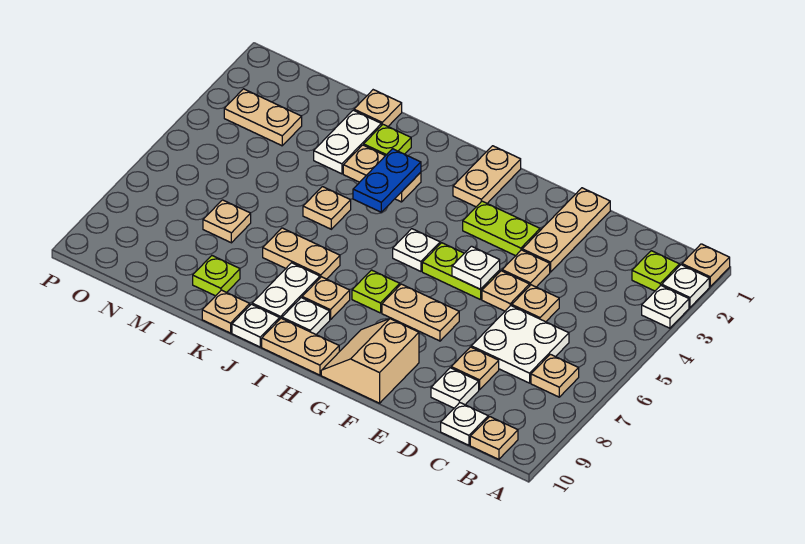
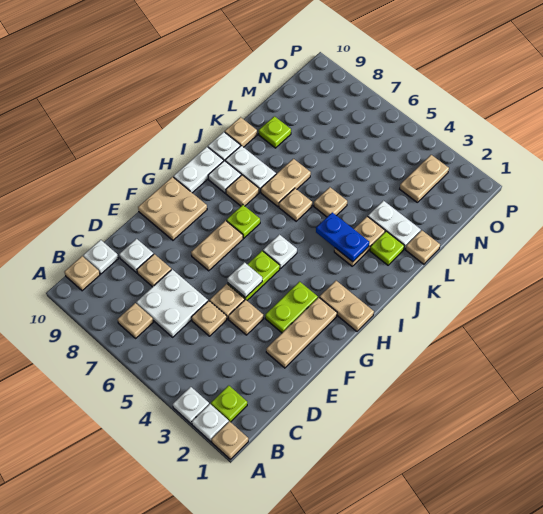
tan 1x3 plate [522,188,610,272] -> tan 1x3 plate turned to [266,297,337,368]
tan 2x2 slope [321,319,419,403] -> tan 2x2 plate [138,177,207,240]
tan 1x2 plate [262,318,339,375] -> white 1x2 plate [173,147,224,193]
tan 1x1 plate [203,200,251,243] -> tan 1x1 plate moved to [279,188,312,221]

